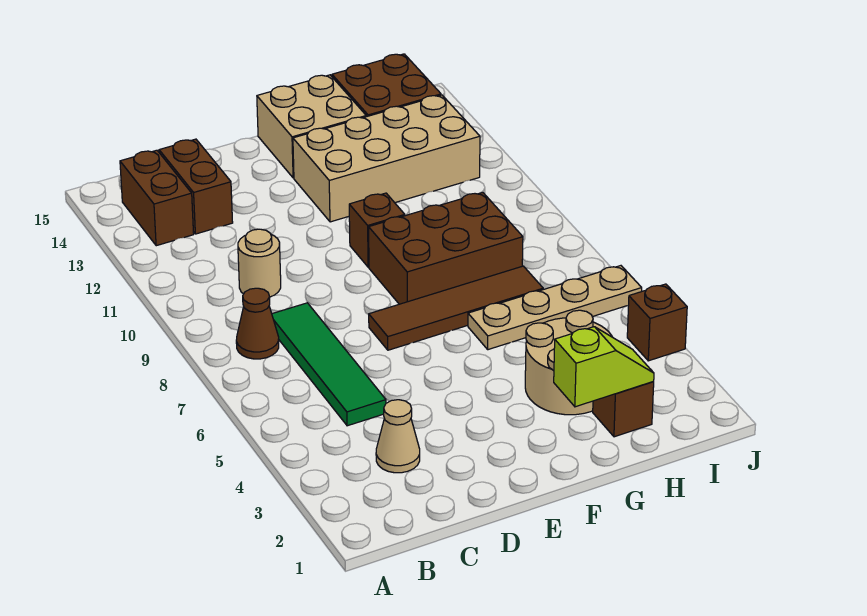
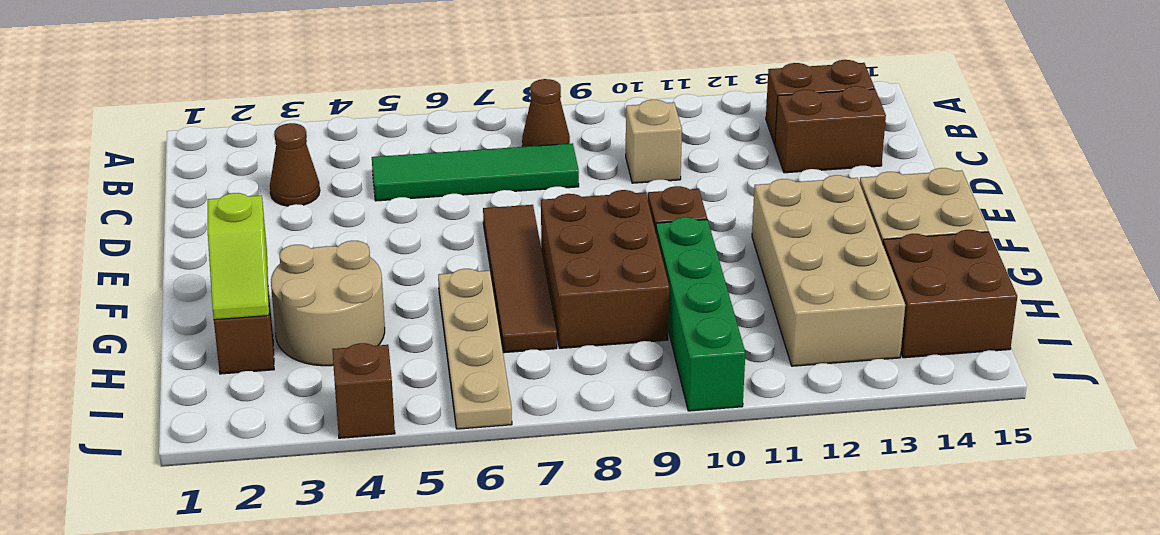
tan 1x1 cone [376,400,420,473] -> brown 1x1 cone [270,123,320,206]
tan 1x1 round brick [238,229,281,297] -> tan 1x1 brick [626,100,682,183]
none -> green 1x4 brick [656,217,745,411]

